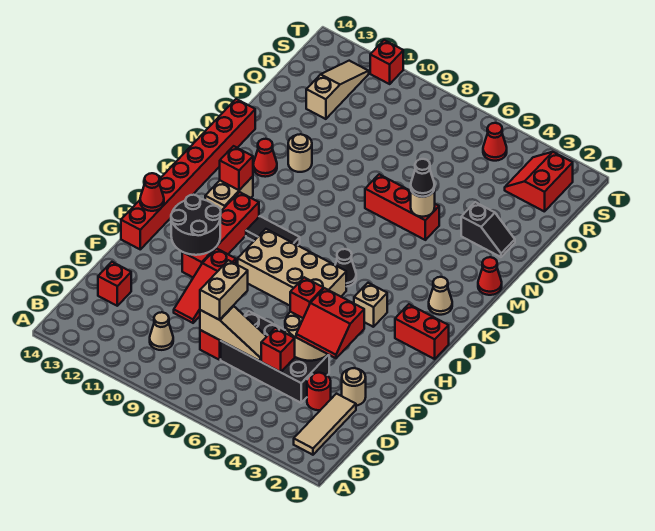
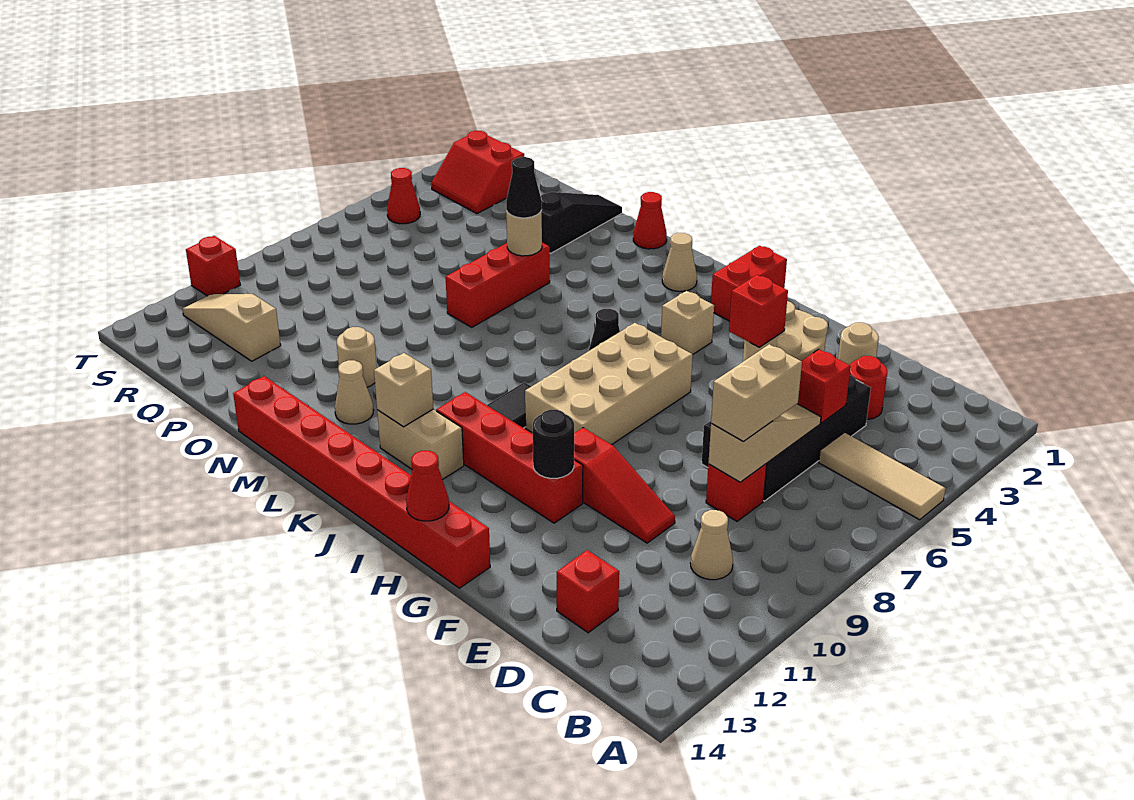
tan 1x3 tile [294,394,356,455] -> tan 1x3 tile moved to [819,433,946,520]
tan 1x2 brick [200,260,248,320] -> tan 1x2 brick turned to [711,344,802,442]
red 2x2 slope [296,288,364,358] -> none
black 2x2 round brick [171,195,221,255] -> black 1x1 round brick [533,410,574,478]
red 1x1 brick [220,146,253,190] -> tan 1x1 brick [374,353,433,427]
red 1x1 cone [253,139,277,177] -> tan 1x1 cone [335,360,374,424]
black 1x2 slope [461,202,515,257] -> black 1x3 slope [541,192,622,253]

